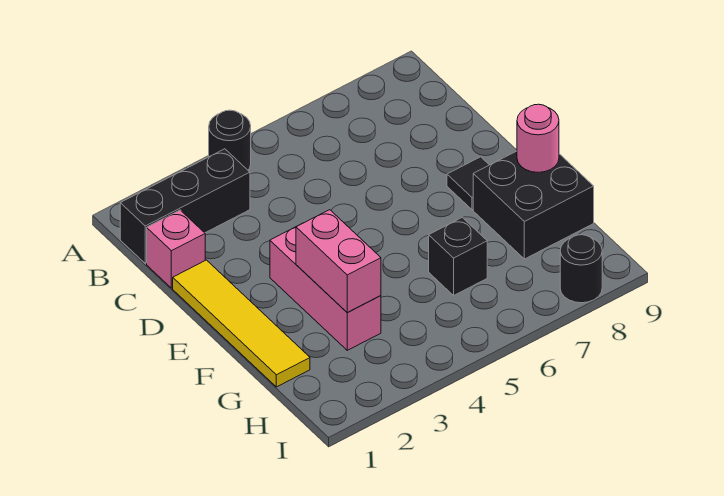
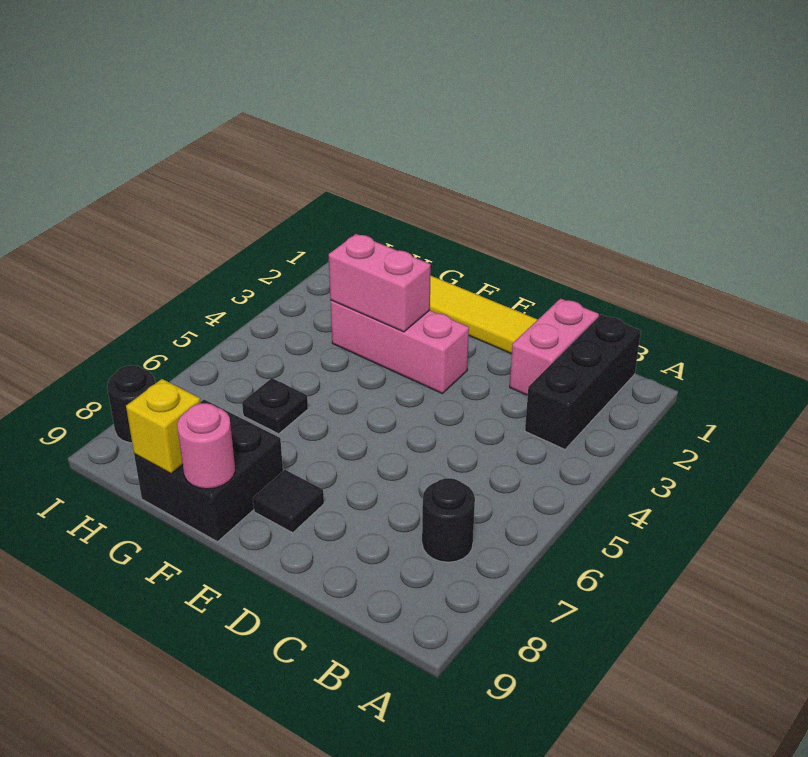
black 1x1 round brick [209,110,251,170] -> black 1x1 round brick moved to [422,478,475,562]
pink 1x1 brick [147,210,205,288] -> pink 1x2 brick [510,298,599,395]
black 1x1 brick [429,217,487,295] -> black 1x1 plate [242,378,308,434]
none -> yellow 1x1 brick [126,379,200,474]

